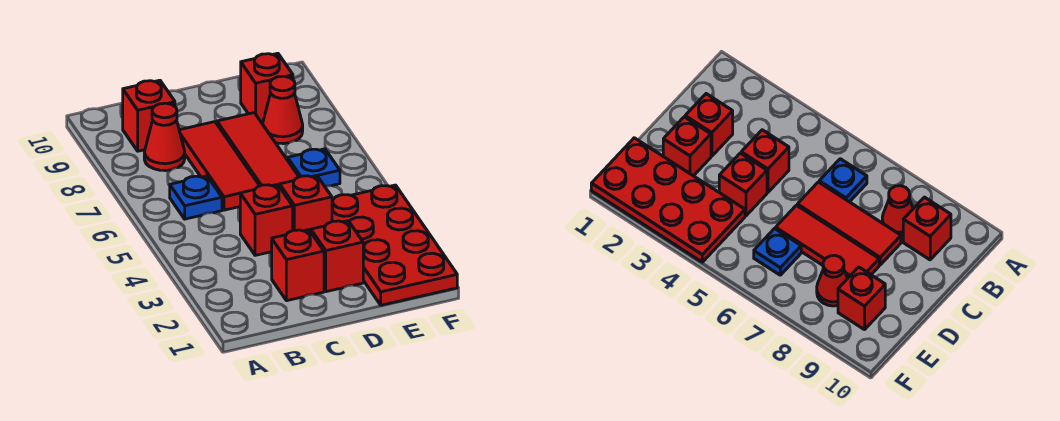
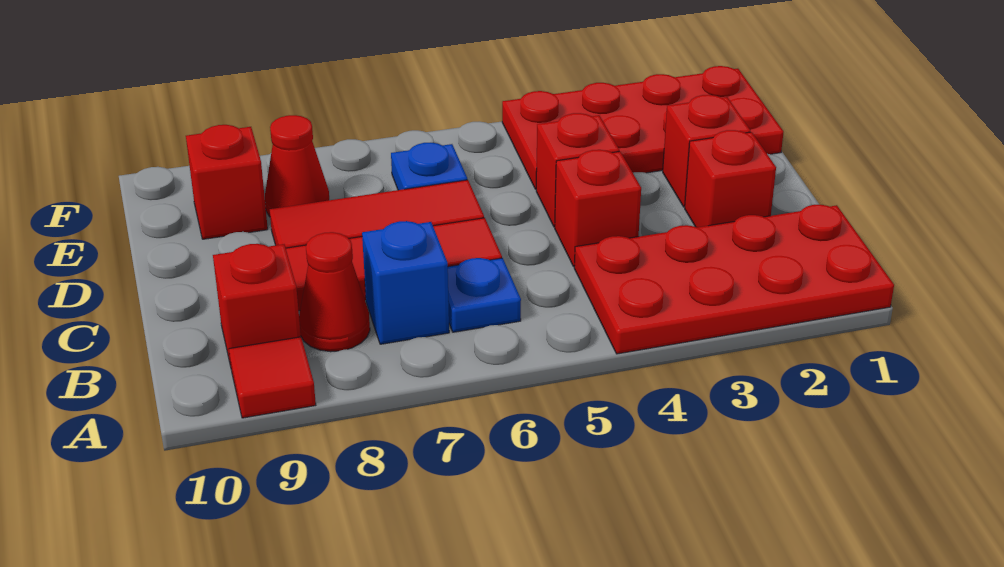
none -> red 2x4 plate [574,205,894,354]
none -> red 1x1 tile [229,337,316,418]
none -> blue 1x1 brick [362,221,449,344]

